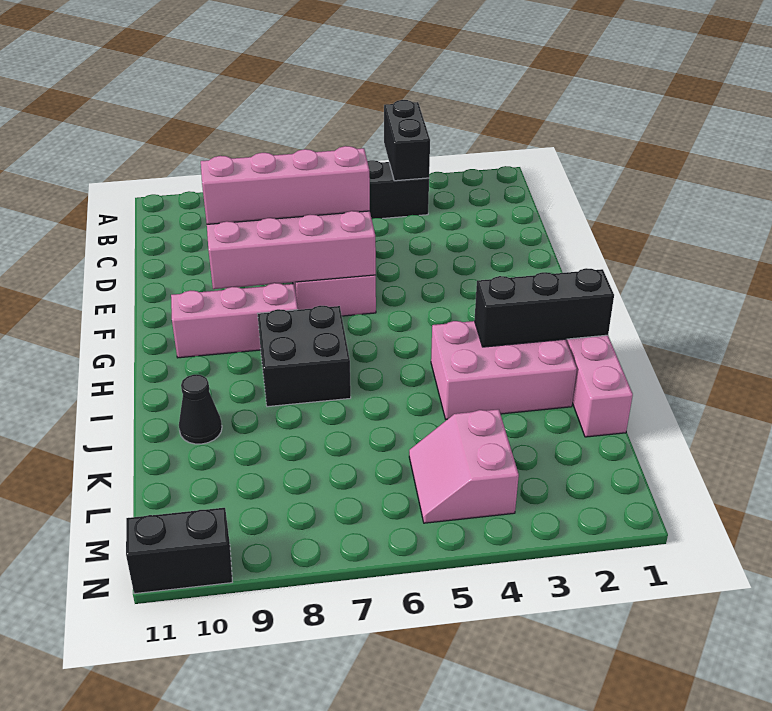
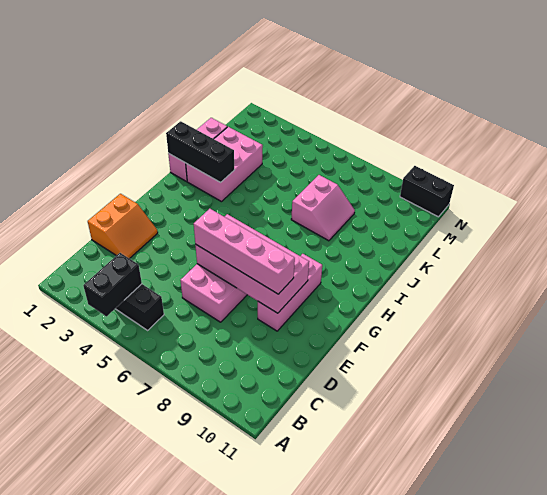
none -> orange 2x2 slope [88,194,158,259]
pink 1x3 brick [171,283,298,358] -> pink 1x3 brick turned to [258,254,322,331]
black 2x2 brick [258,306,351,407] -> none
pink 2x3 brick [431,321,577,419] -> pink 2x3 brick turned to [186,127,263,202]
black 1x1 cone [179,375,222,444] -> none
pink 2x2 slope [409,409,519,523] -> pink 2x2 slope moved to [291,175,355,241]

